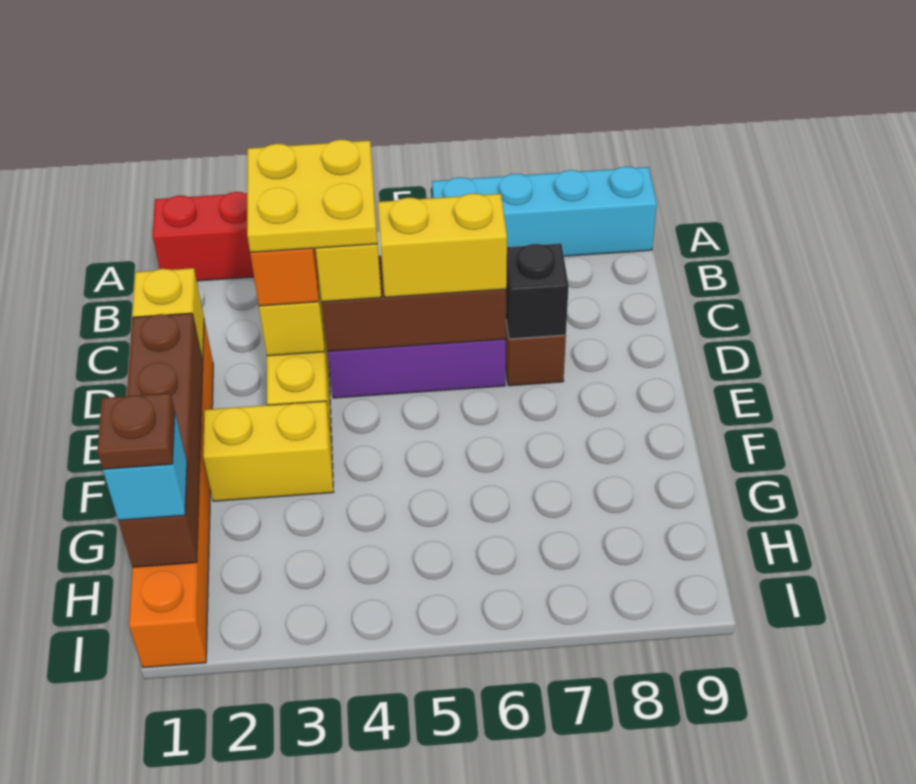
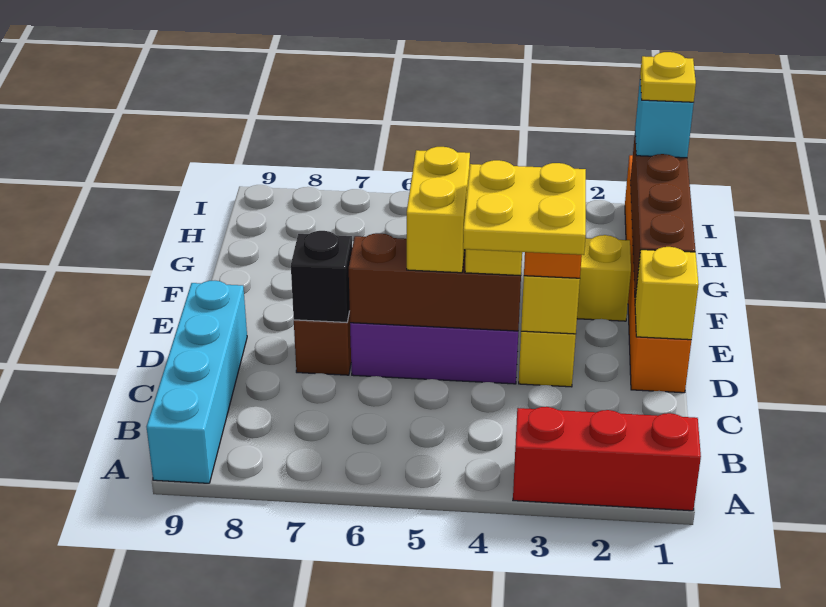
cyan 1x4 brick [432,167,657,256] -> cyan 1x4 brick turned to [147,281,247,483]
yellow 1x2 brick [378,193,507,297] -> yellow 1x2 brick turned to [407,147,470,273]
brown 1x1 plate [97,393,175,469] -> yellow 1x1 plate [640,52,696,102]

